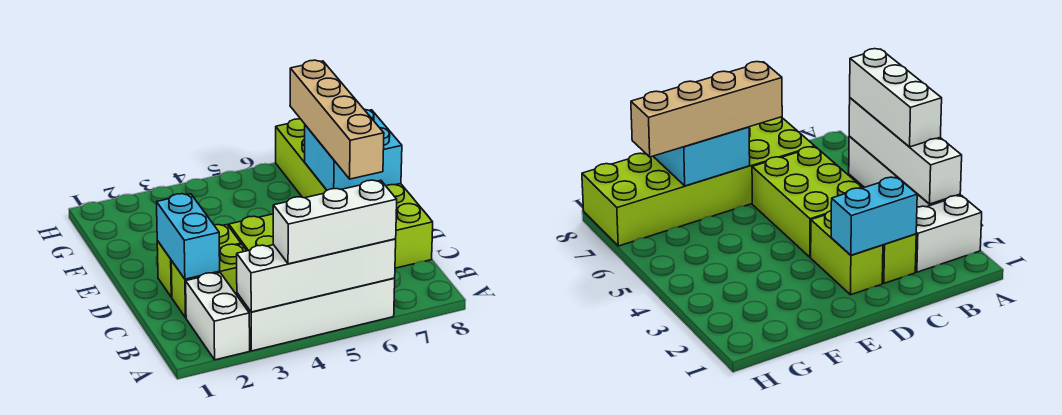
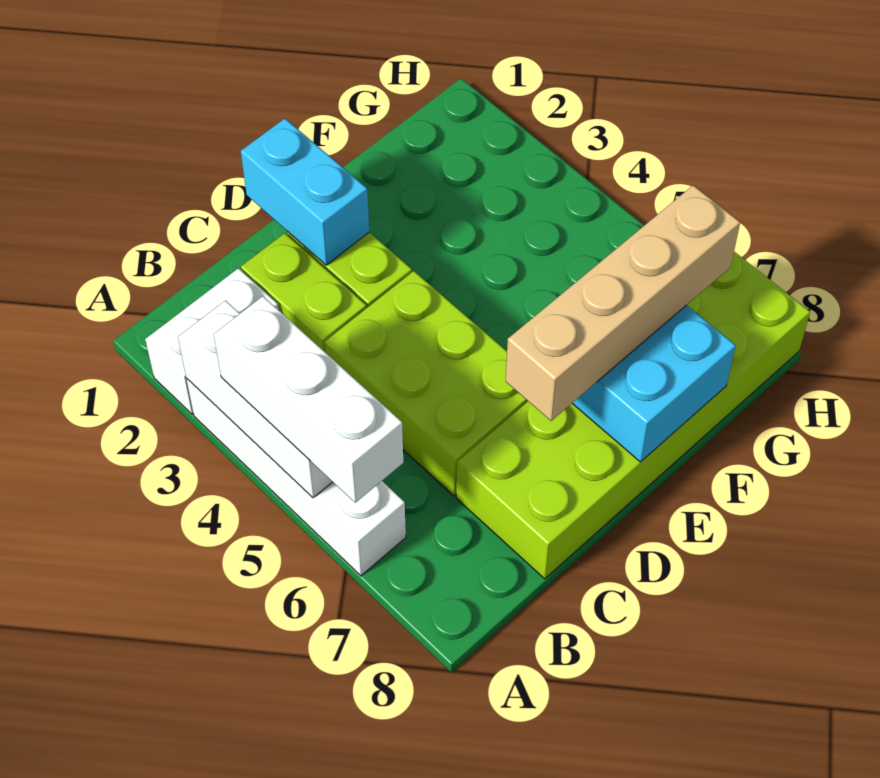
white 1x4 brick [237,239,396,312] -> white 1x3 brick [178,300,332,498]
cyan 1x2 brick [157,194,220,279] -> cyan 1x2 brick turned to [241,119,369,265]

